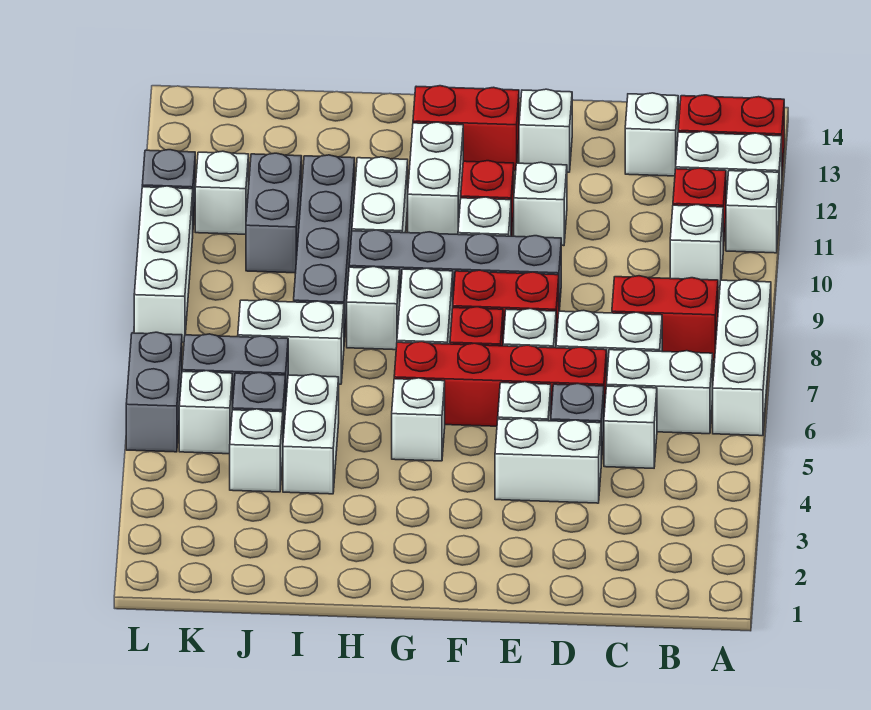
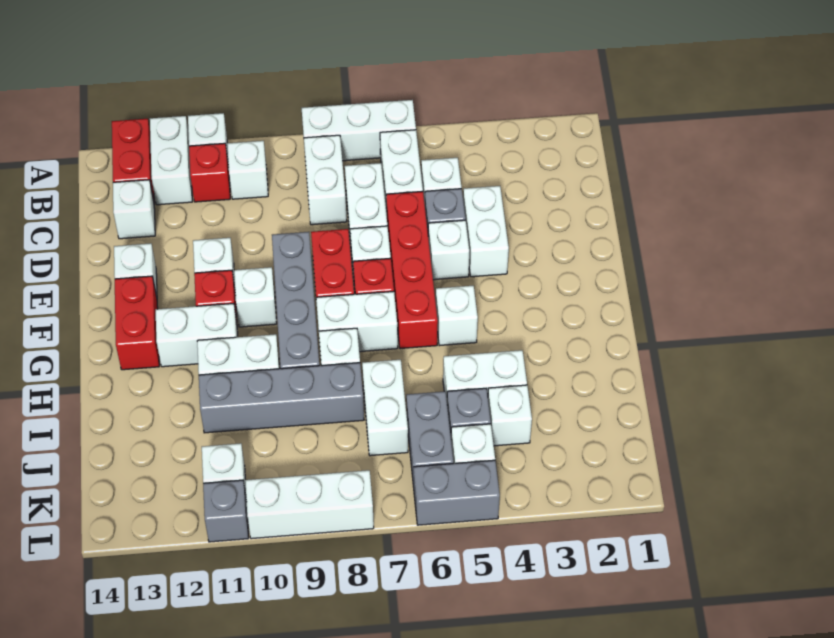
red 1x2 brick [612,276,718,361] -> white 1x2 brick [304,135,347,225]
grey 1x2 brick [246,153,302,273] -> none

